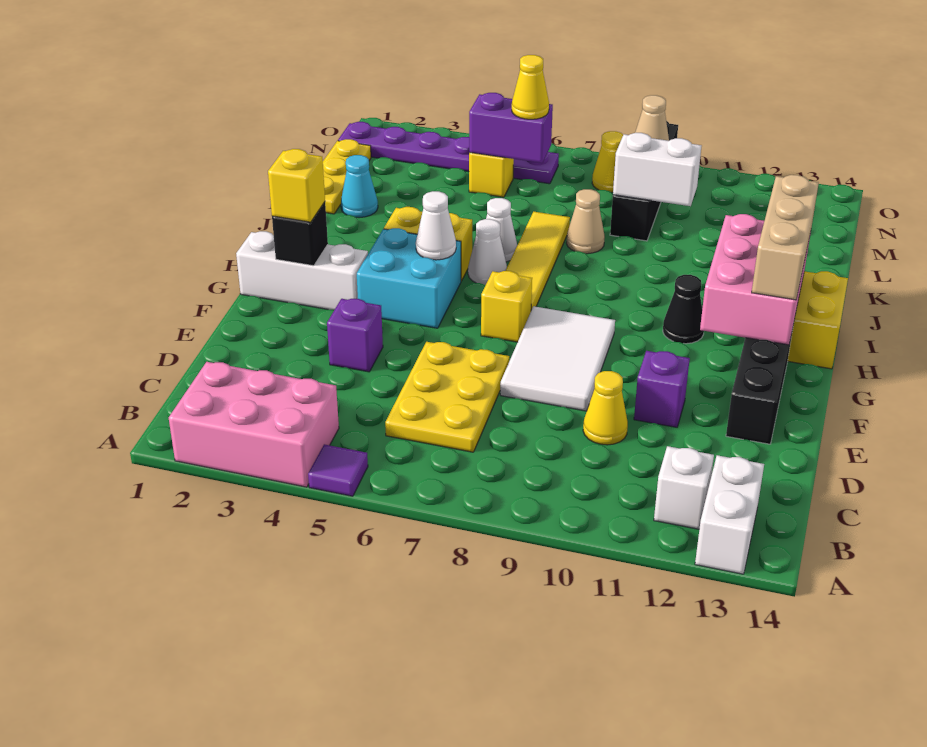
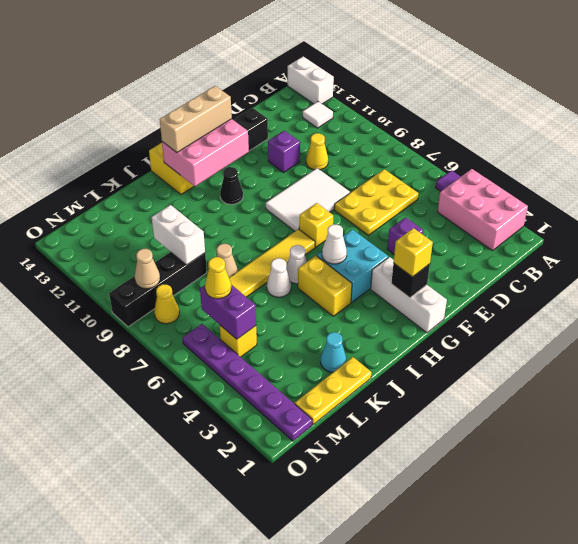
white 1x2 brick [695,455,764,574] -> white 1x2 brick turned to [288,57,334,104]
white 1x1 brick [654,446,714,529] -> white 1x1 tile [303,102,333,128]

